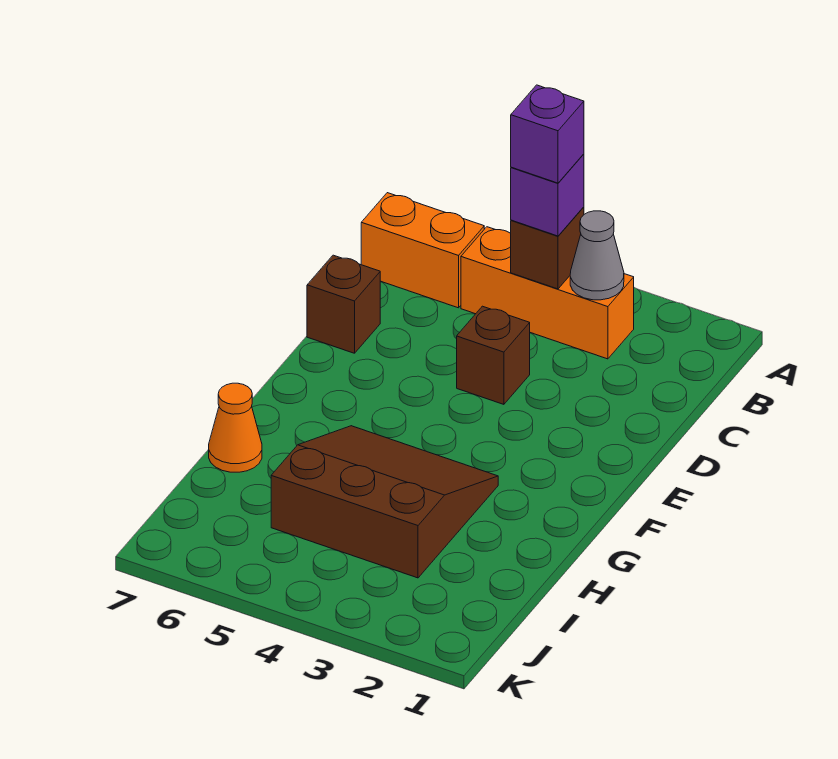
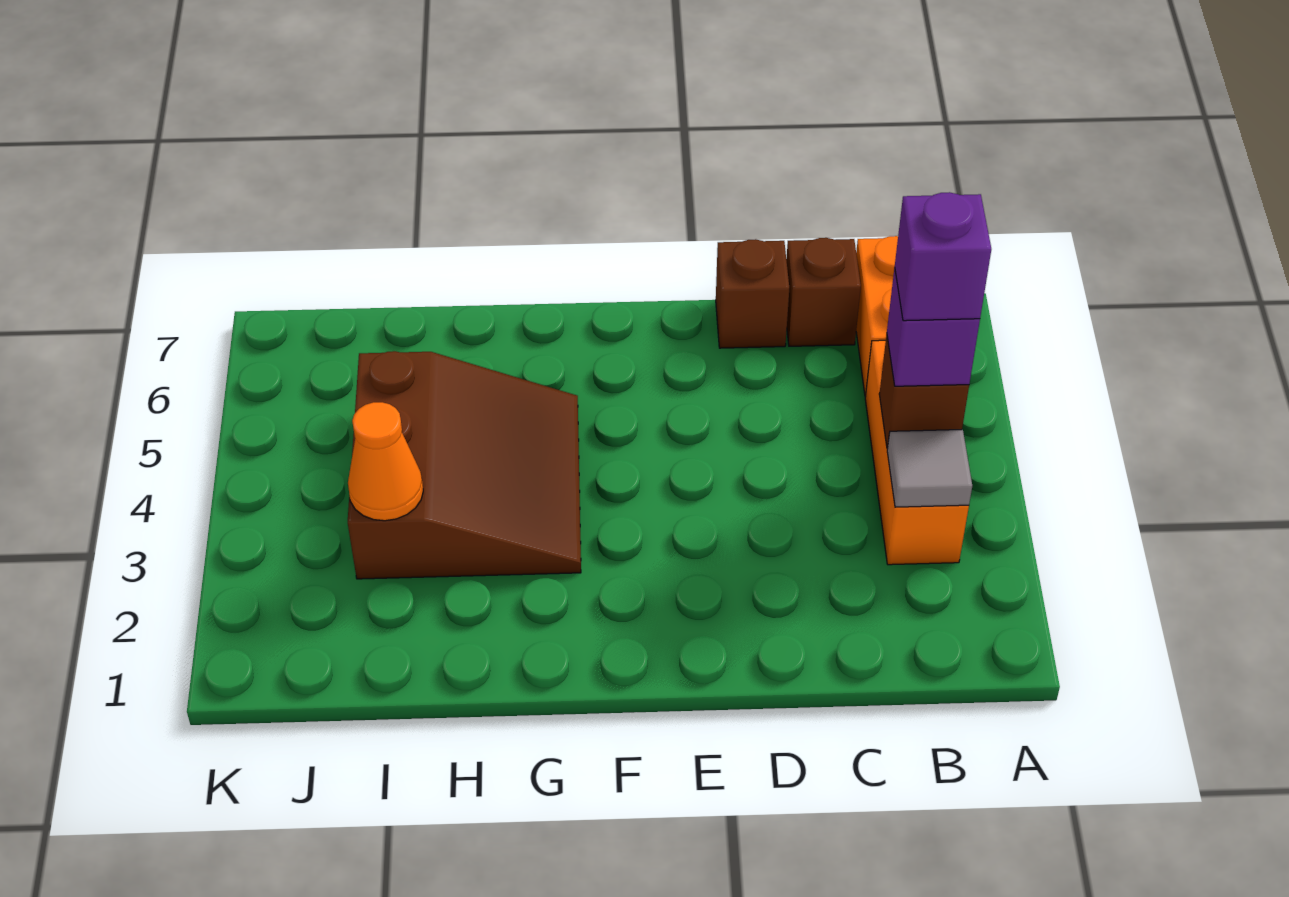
grey 1x1 cone [570,211,624,300] -> grey 1x1 tile [887,429,972,507]
brown 1x1 brick [457,306,530,404] -> brown 1x1 brick moved to [786,238,861,346]
orange 1x1 cone [209,383,262,472] -> orange 1x1 cone moved to [348,402,423,521]

